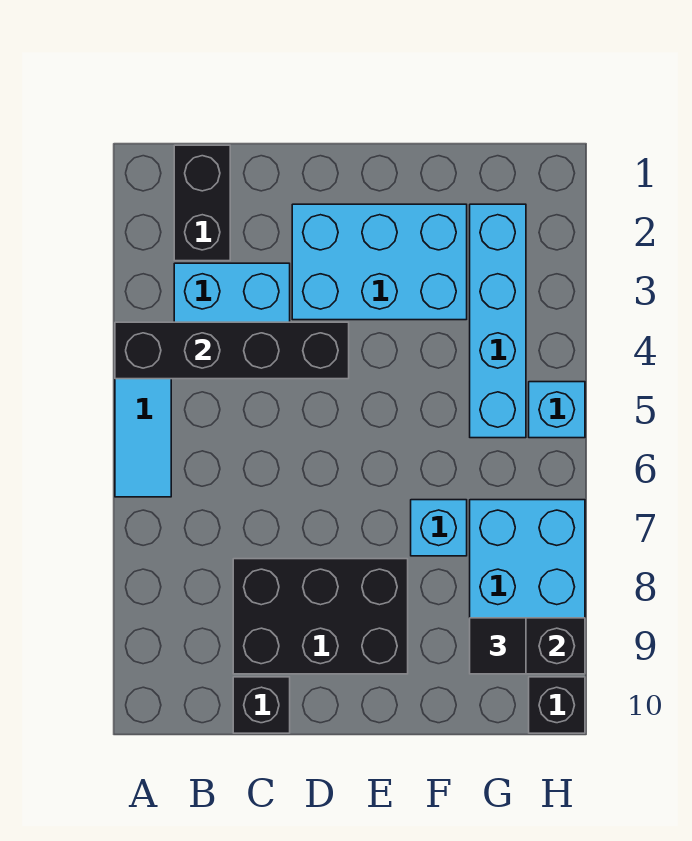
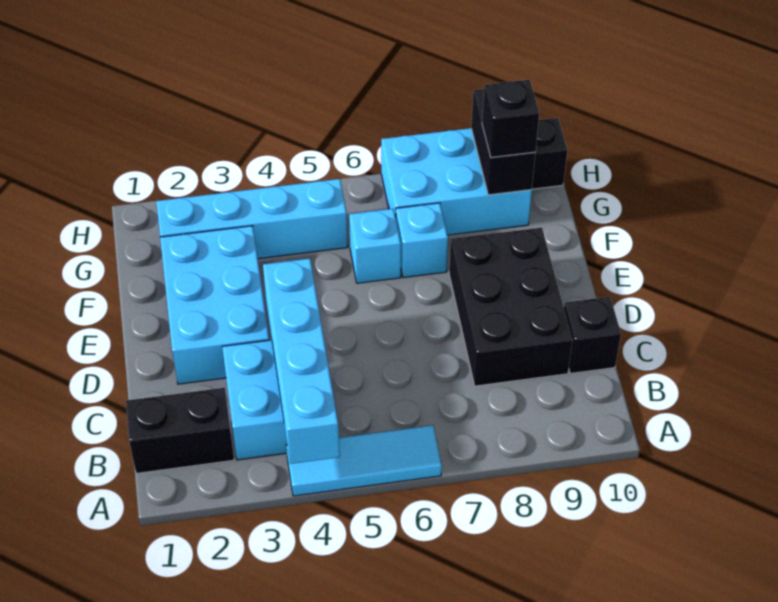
black 1x4 brick [115,322,349,379] -> cyan 1x4 brick [263,259,340,464]
black 1x1 tile [470,618,526,674] -> black 1x1 brick [482,80,539,157]
cyan 1x1 brick [529,382,585,438] -> cyan 1x1 brick moved to [349,209,401,283]

